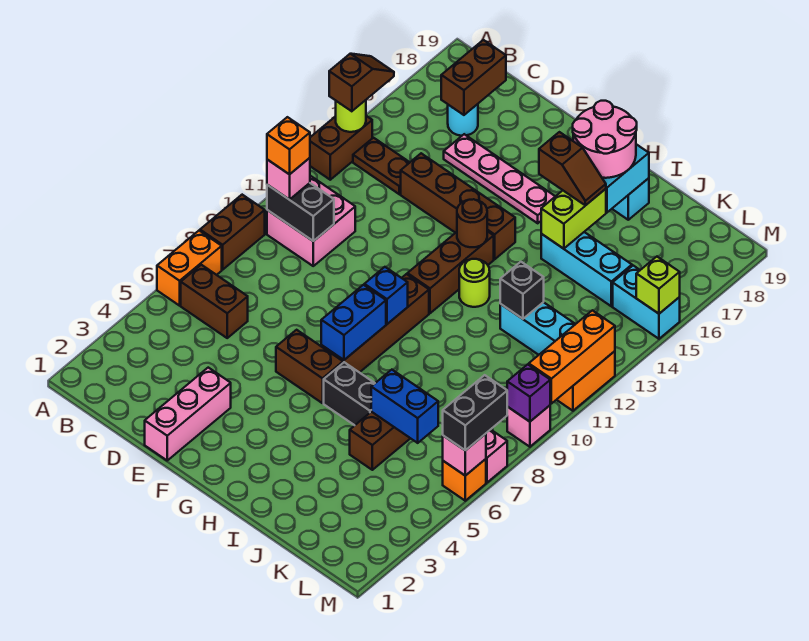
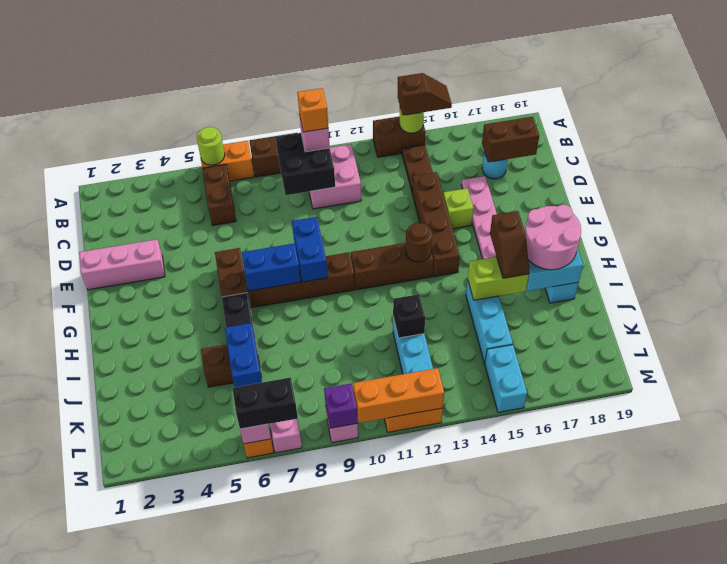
black 1x2 brick [267,183,334,241] -> black 2x2 brick [276,133,335,195]
blue 1x1 brick [364,267,408,324] -> blue 1x2 brick [292,217,328,282]
lime 1x1 round brick [459,259,490,307] -> lime 1x1 round brick moved to [197,127,225,165]
lime 1x1 brick [636,257,680,314] -> lime 1x1 brick moved to [443,188,473,229]

